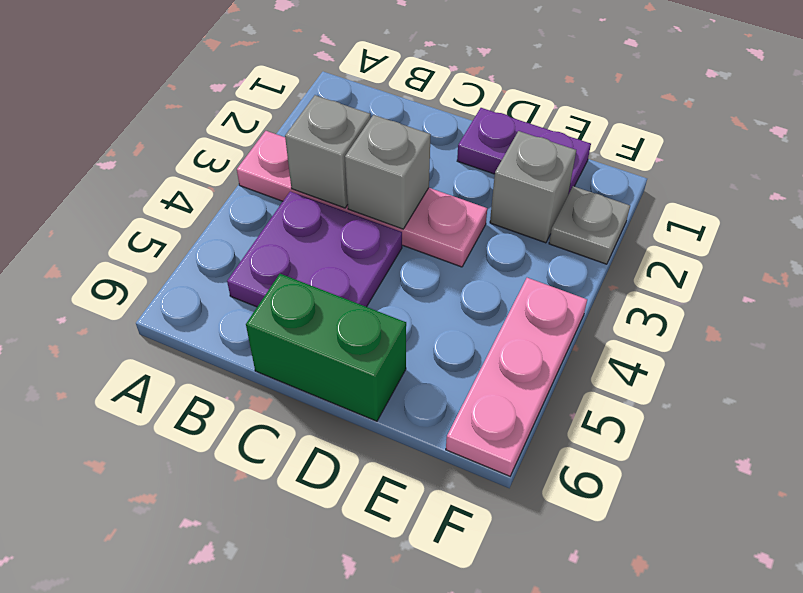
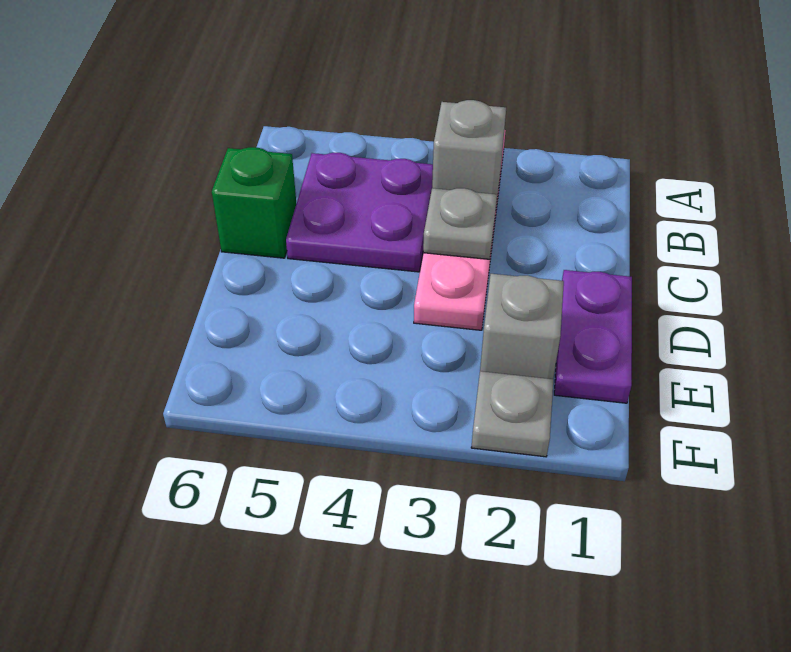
grey 1x1 brick [345,115,431,229] -> grey 1x1 plate [423,188,497,259]
green 1x2 brick [246,274,406,421] -> green 1x1 brick [212,147,296,258]
pink 1x3 plate [446,278,587,476] -> none

